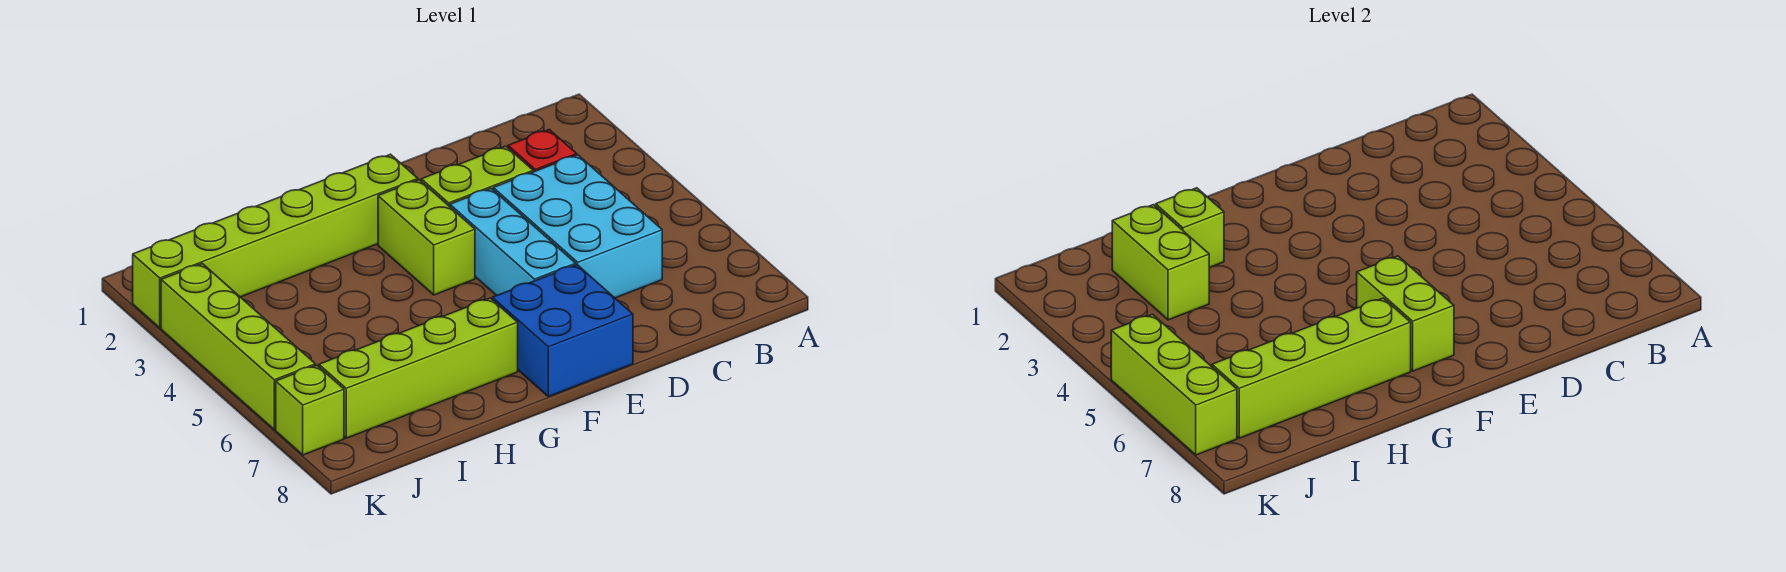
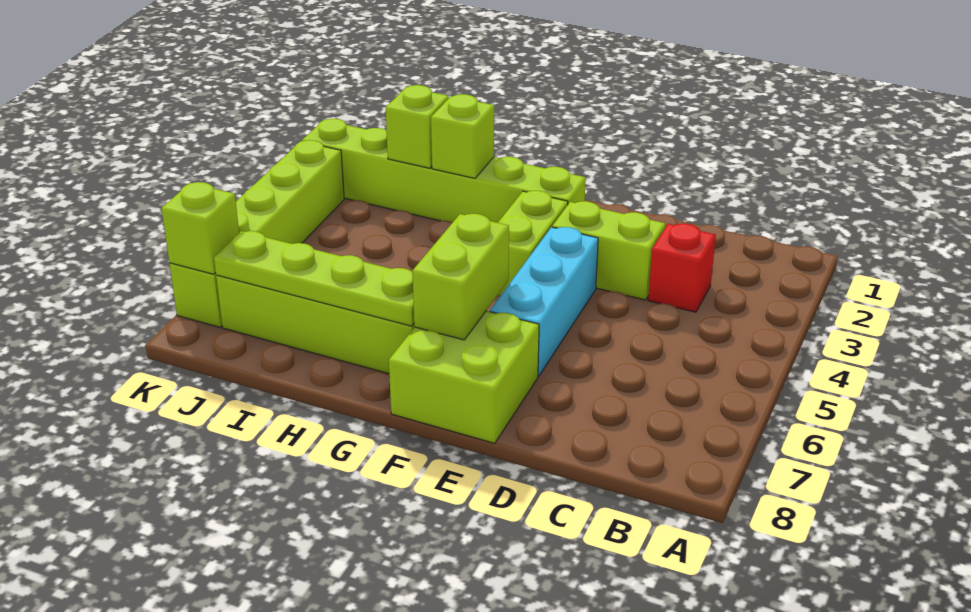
cyan 2x3 brick [493,155,662,298] -> none
blue 2x2 brick [492,265,633,397] -> lime 2x2 brick [389,311,539,443]
lime 1x4 brick [1212,298,1411,438] -> lime 1x4 plate [214,231,414,326]
lime 1x2 brick [1112,205,1209,320] -> lime 1x1 brick [386,85,449,168]
lime 1x3 brick [1111,314,1237,455] -> lime 1x1 brick [162,182,239,274]

